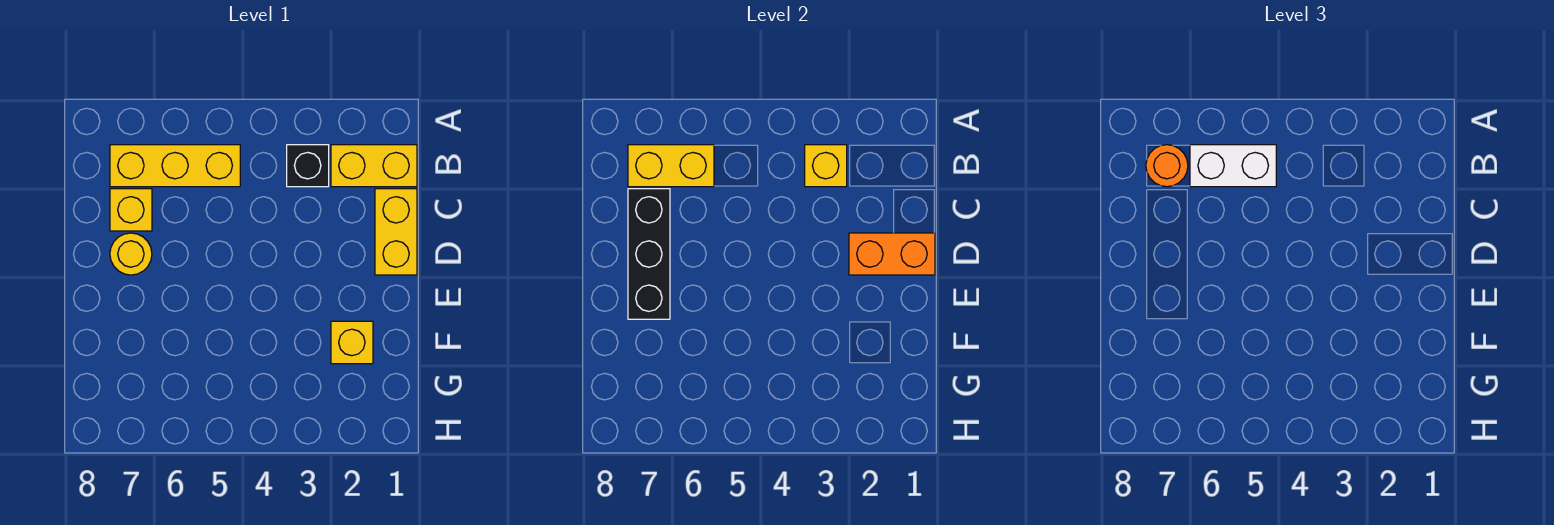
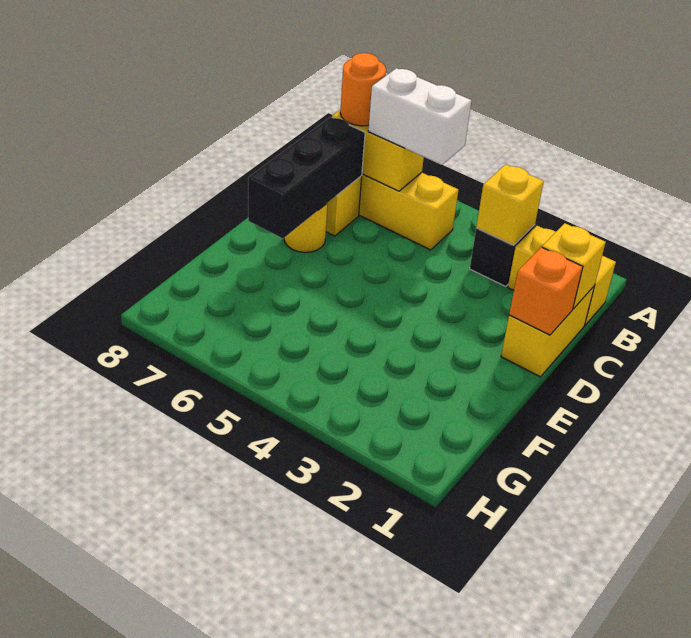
orange 1x2 brick [849,233,935,275] -> orange 1x1 brick [509,247,583,335]
yellow 1x1 brick [331,321,373,364] -> yellow 1x1 brick moved to [542,223,606,309]

